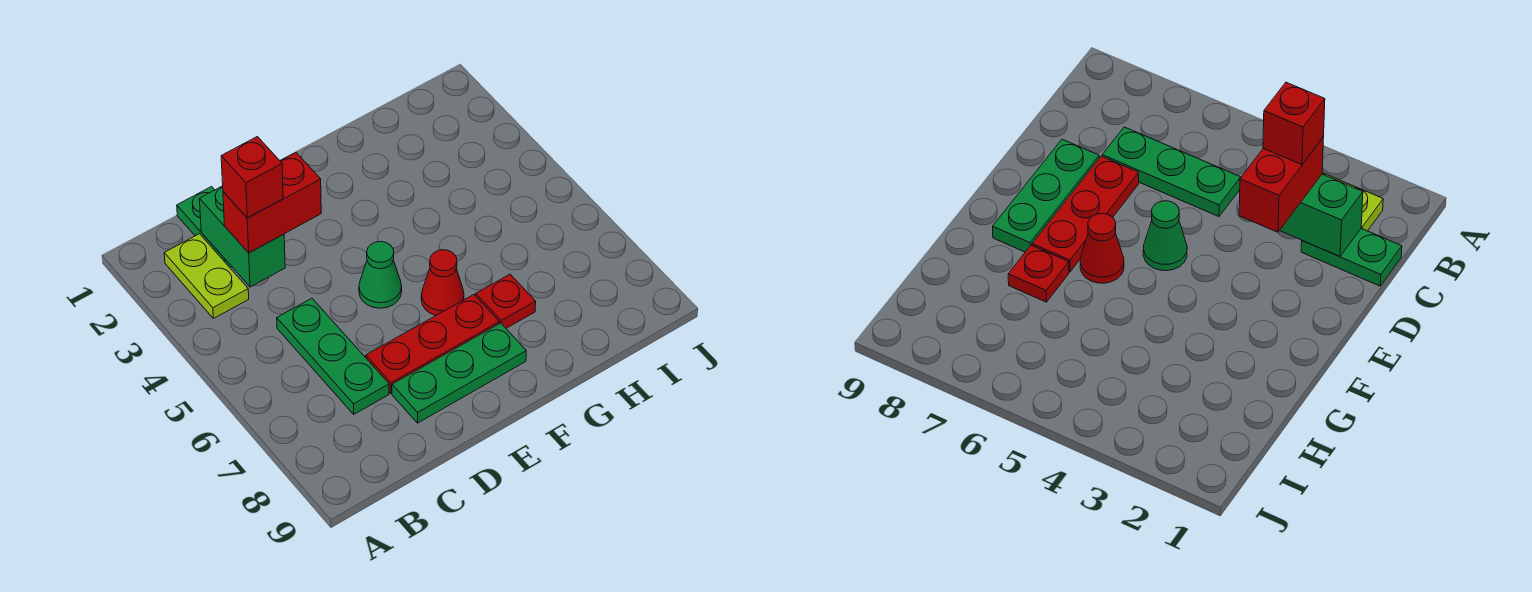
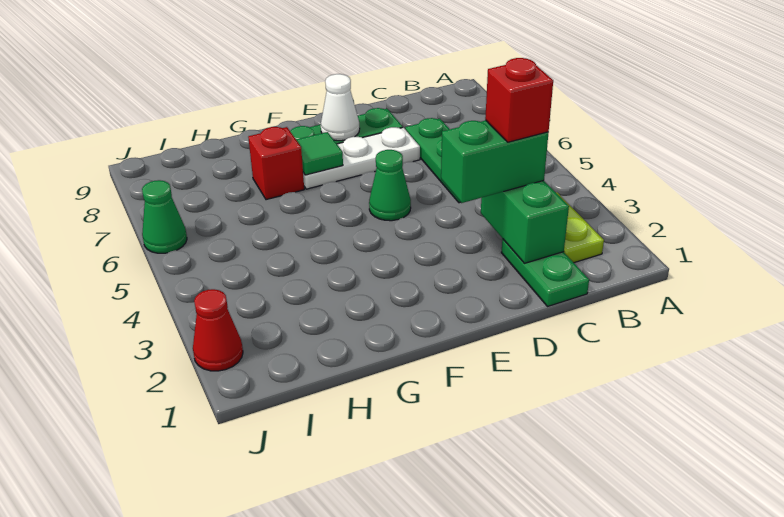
red 1x2 brick [223,153,321,253] -> green 1x2 brick [441,120,549,203]
red 1x3 plate [366,295,499,393] -> white 1x3 plate [303,127,420,189]
none -> white 1x1 cone [321,74,360,141]
red 1x1 cone [421,250,464,315] -> red 1x1 cone moved to [193,289,243,371]
none -> green 1x1 tile [296,132,343,175]
red 1x1 plate [476,274,536,328] -> red 1x1 brick [248,127,304,200]
none -> green 1x1 cone [142,180,187,253]

